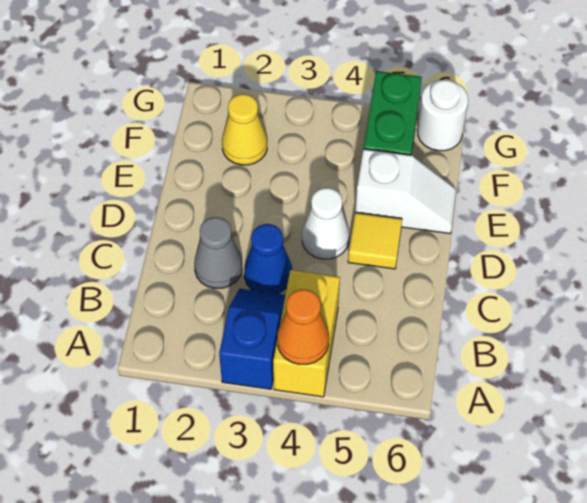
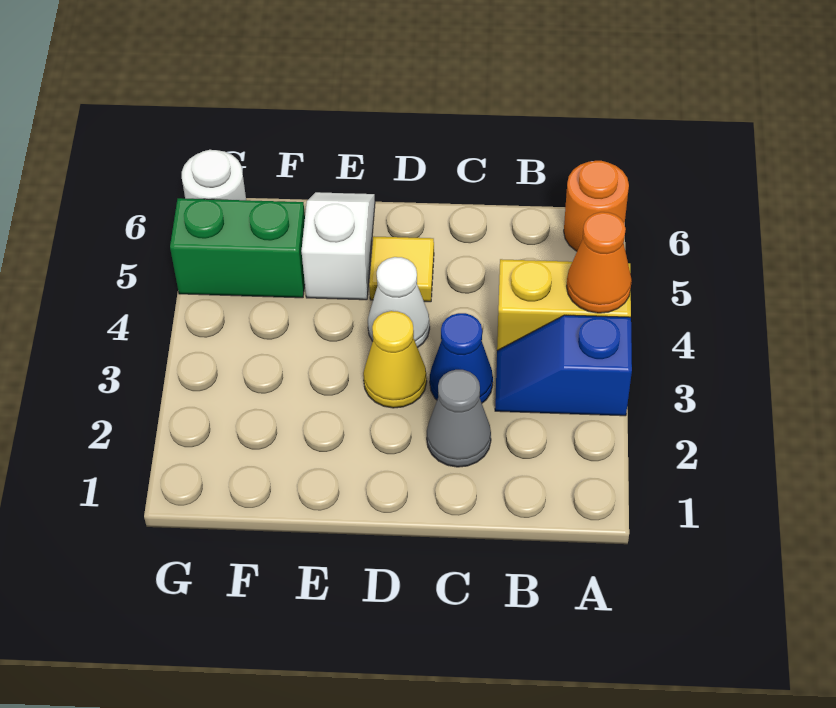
none -> orange 1x1 round brick [564,161,629,251]
yellow 1x1 cone [222,94,267,165] -> yellow 1x1 cone moved to [363,311,427,408]

